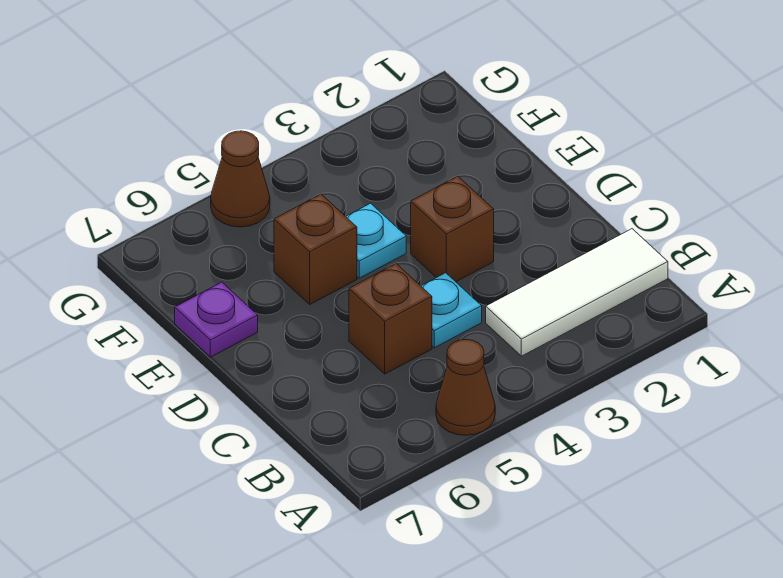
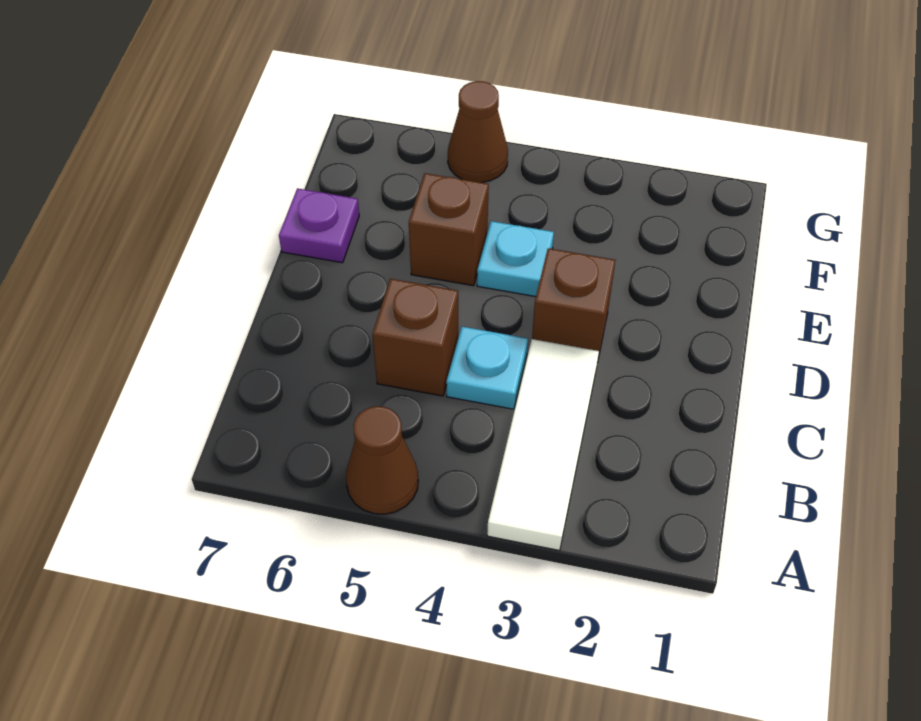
white 1x3 tile [486,229,668,356] -> white 1x3 tile turned to [487,339,599,551]

